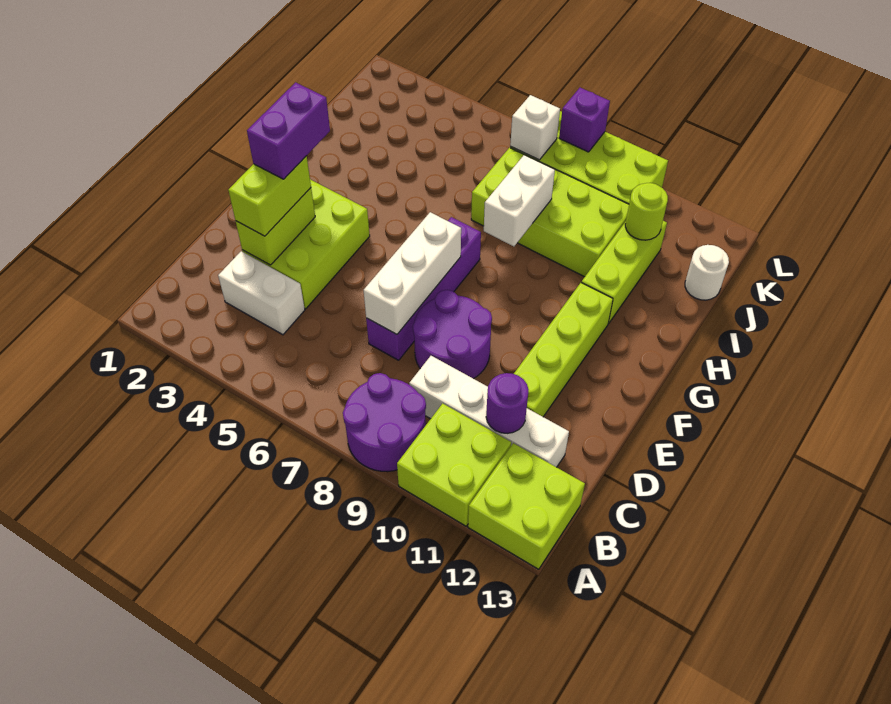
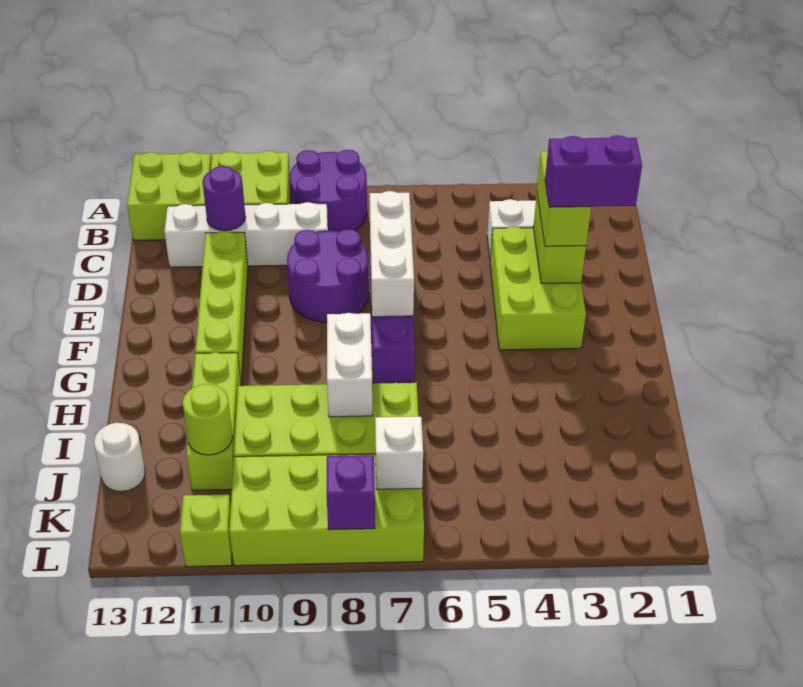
purple 1x2 brick [247,82,330,179] -> purple 1x2 brick turned to [545,135,642,207]
none -> lime 1x1 brick [180,495,232,567]

